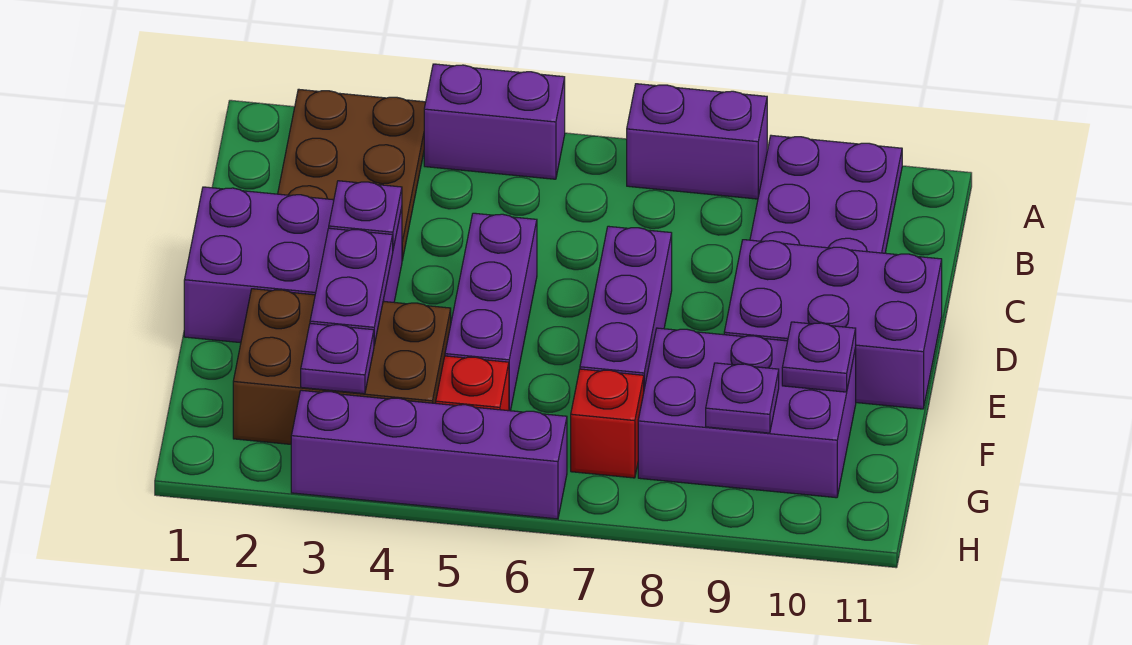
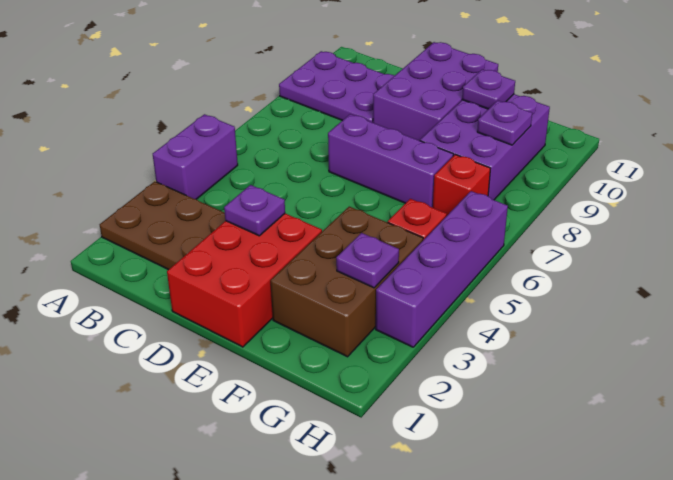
purple 1x2 brick [627,84,767,199] -> none
purple 2x3 brick [184,187,402,343] -> red 2x3 brick [167,214,322,347]
purple 1x3 brick [445,213,537,411] -> none
purple 1x2 plate [310,228,393,345] -> none

